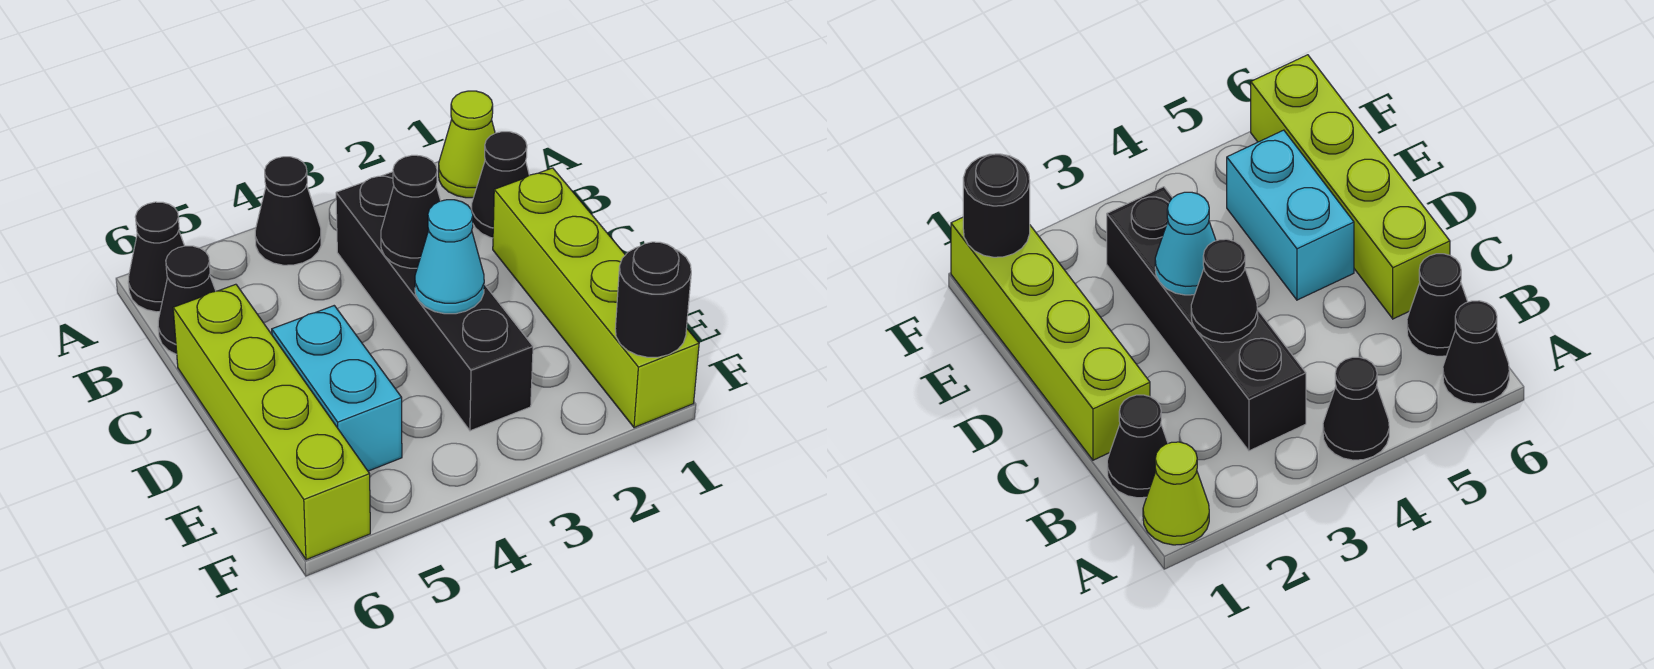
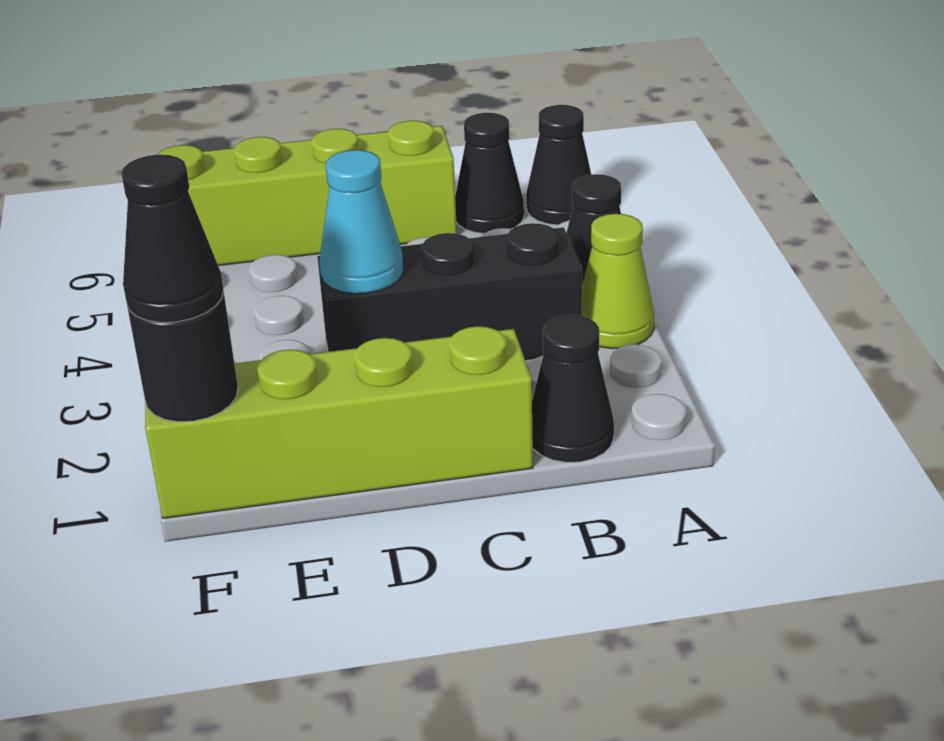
lime 1x1 cone [439,91,495,198] -> lime 1x1 cone moved to [582,214,654,349]
black 1x4 brick [336,172,533,431] -> black 1x3 brick [317,223,582,361]
black 1x1 cone [381,155,441,268] -> black 1x1 cone moved to [121,155,224,322]
cyan 1x2 brick [272,306,402,471] -> none

